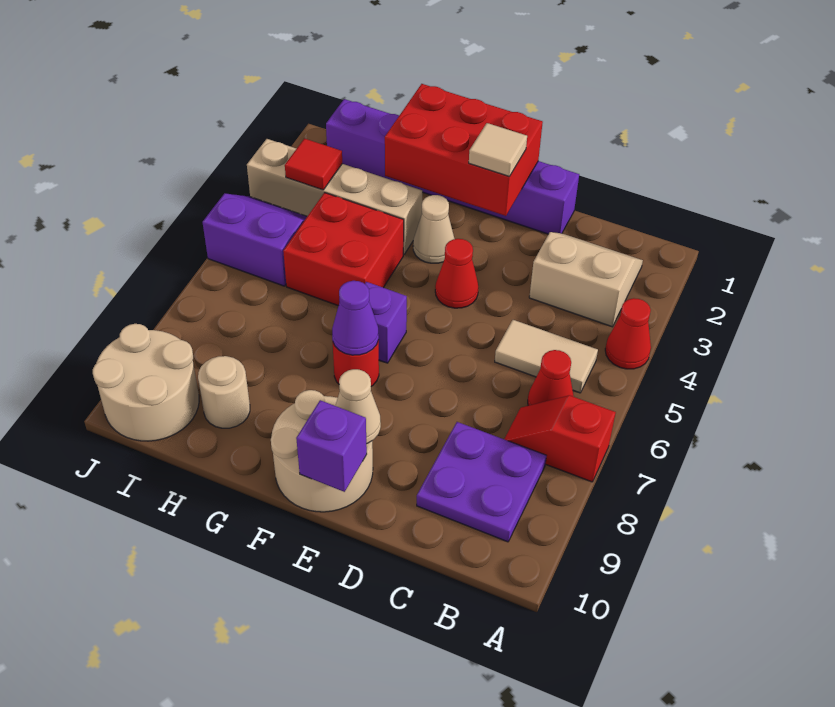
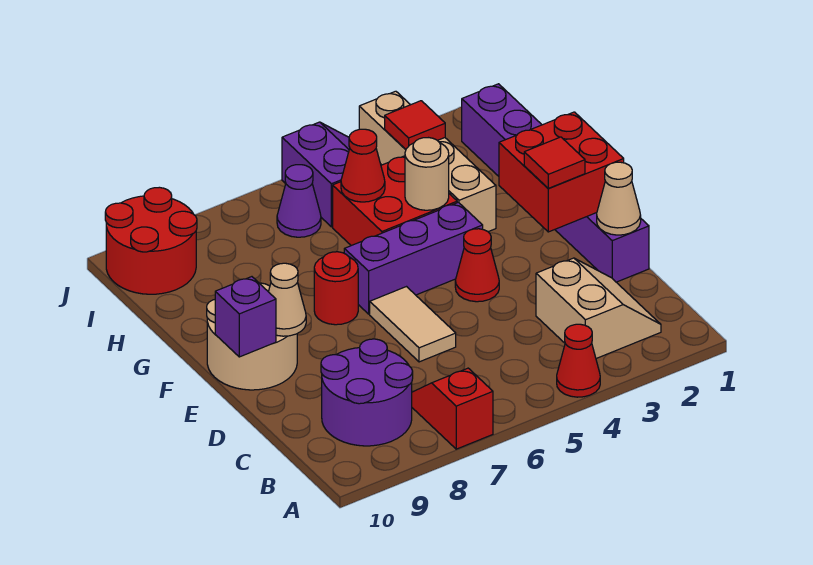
tan 1x2 tile [495,320,598,393] -> tan 1x2 tile moved to [370,287,456,362]
red 1x1 cone [528,350,574,406] -> red 1x1 cone moved to [341,129,385,202]
purple 2x2 plate [417,422,546,542] -> purple 2x2 round brick [321,339,413,446]
red 2x3 brick [385,84,543,216] -> red 2x2 brick [499,112,624,232]
tan 1x1 tile [469,123,527,177] -> red 1x1 tile [524,137,585,188]
tan 1x1 cone [413,195,454,263] -> tan 1x1 cone moved to [597,162,641,235]
purple 1x1 brick [365,282,407,363] -> purple 1x3 brick [344,202,483,314]
purple 1x1 cone [332,281,379,355] -> purple 1x1 cone moved to [277,165,321,237]
tan 1x1 round brick [198,356,250,428] -> tan 1x1 round brick moved to [405,138,449,210]
tan 2x2 round brick [93,324,199,441] -> red 2x2 round brick [105,187,197,294]

